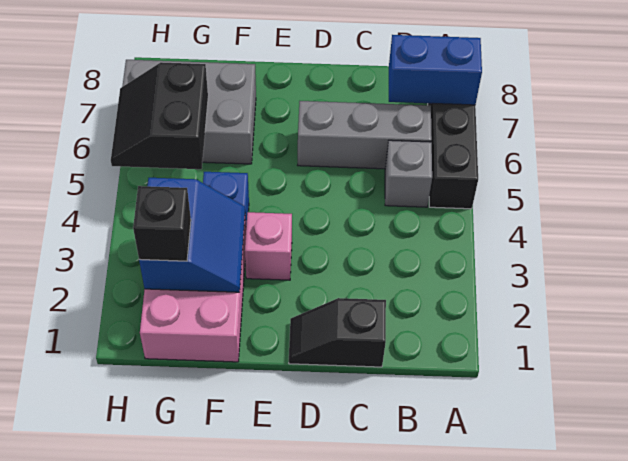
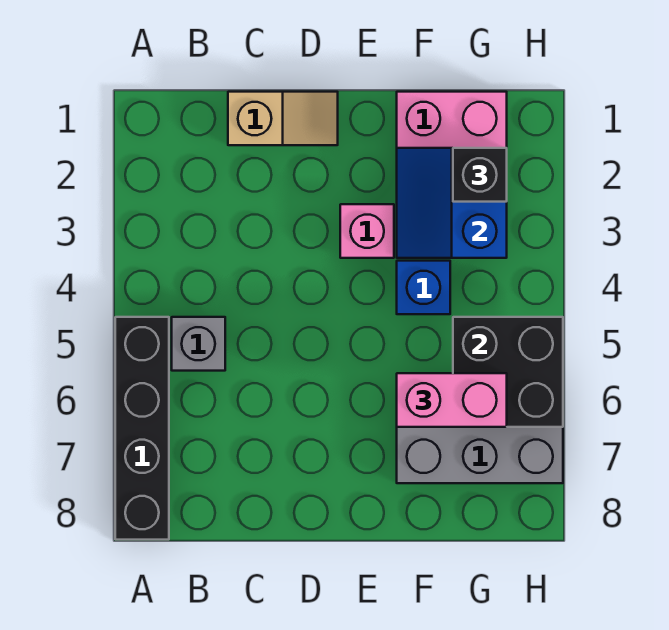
blue 1x2 brick [389,35,482,105] -> none
grey 1x3 brick [298,101,432,169] -> none
black 1x2 slope [289,298,386,367] -> tan 1x2 slope [228,92,338,145]
none -> pink 1x2 brick [397,373,507,427]
black 2x2 slope [111,62,208,169] -> black 2x2 brick [453,317,563,427]

